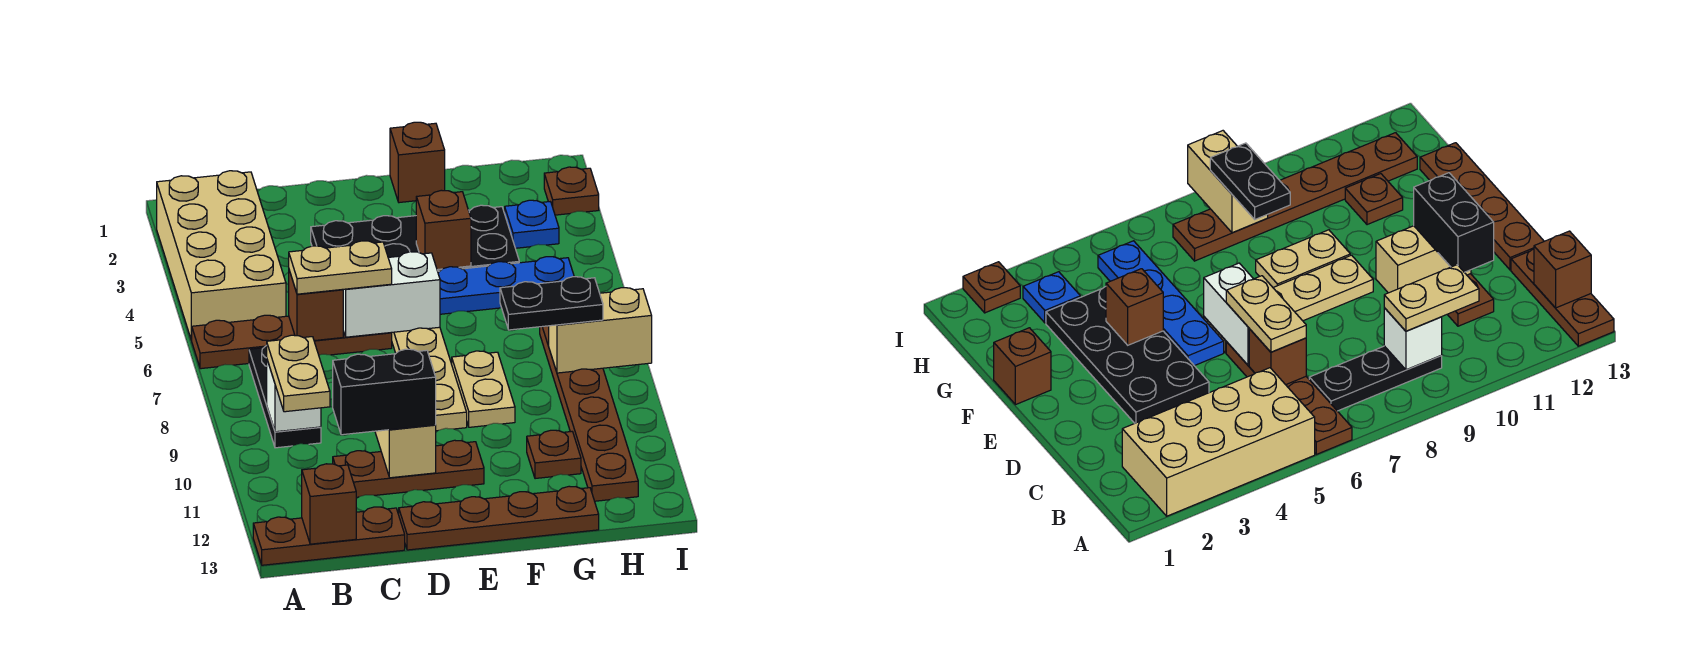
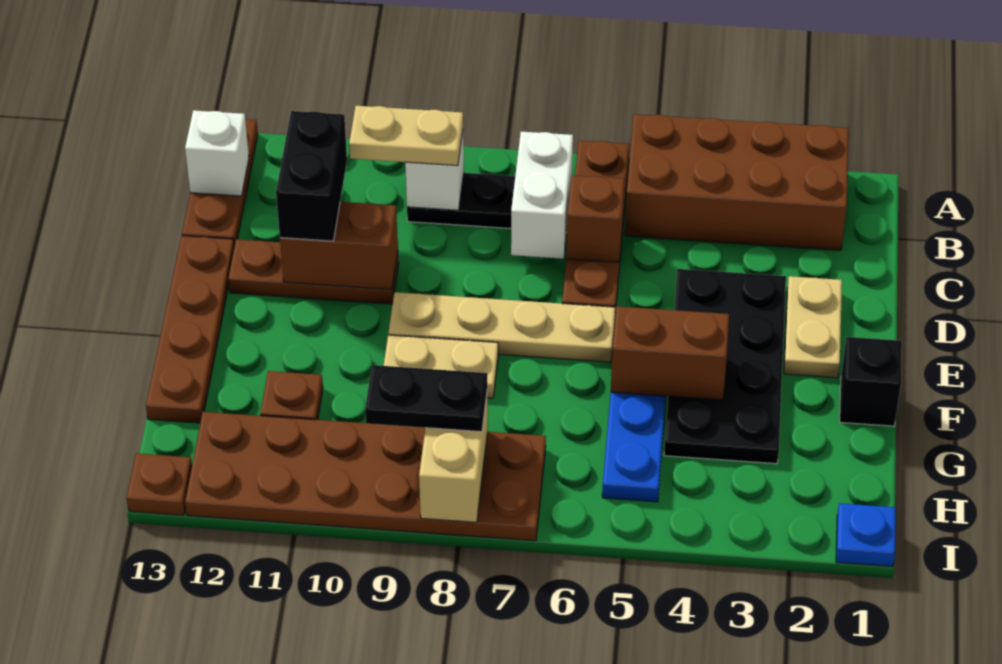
tan 2x4 brick [157,171,286,340] -> brown 2x4 brick [625,114,849,250]
brown 1x1 brick [302,464,356,544] -> white 1x1 brick [185,110,249,196]
tan 1x2 plate [289,241,392,294] -> tan 1x2 plate moved to [784,276,842,378]
brown 1x3 plate [333,440,484,497] -> brown 1x3 plate turned to [228,239,399,304]
white 1x2 brick [343,252,440,337] -> white 1x2 brick moved to [511,131,573,259]
tan 1x2 brick [375,425,436,478] -> brown 1x2 brick [280,202,398,289]
brown 1x1 brick [390,122,445,203] -> black 1x1 brick [840,337,902,426]
brown 1x1 brick [416,190,471,270] -> brown 1x2 brick [611,306,729,400]
black 1x2 plate [500,277,603,330] -> black 1x2 plate turned to [365,365,487,432]
blue 1x1 plate [505,200,559,248] -> blue 1x1 plate moved to [836,503,896,567]
brown 1x6 plate [540,326,638,501] -> brown 2x6 plate [185,412,546,541]
brown 1x1 plate [544,167,599,215] -> brown 1x1 plate moved to [127,453,192,515]

